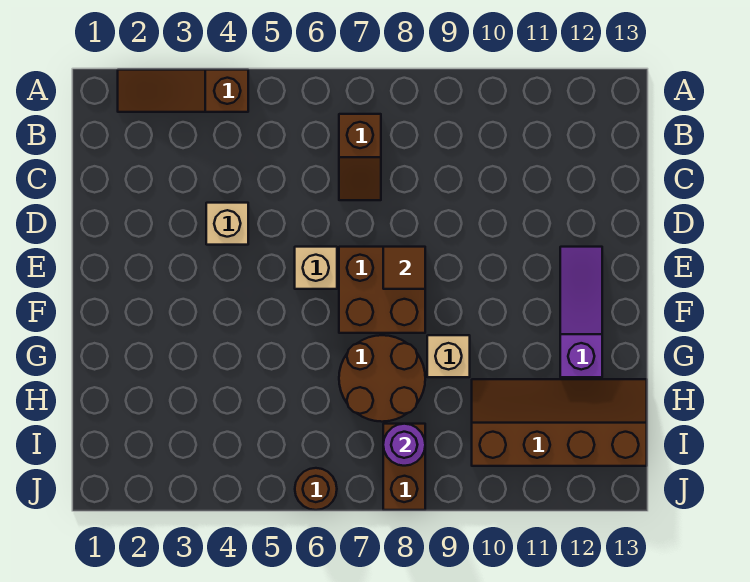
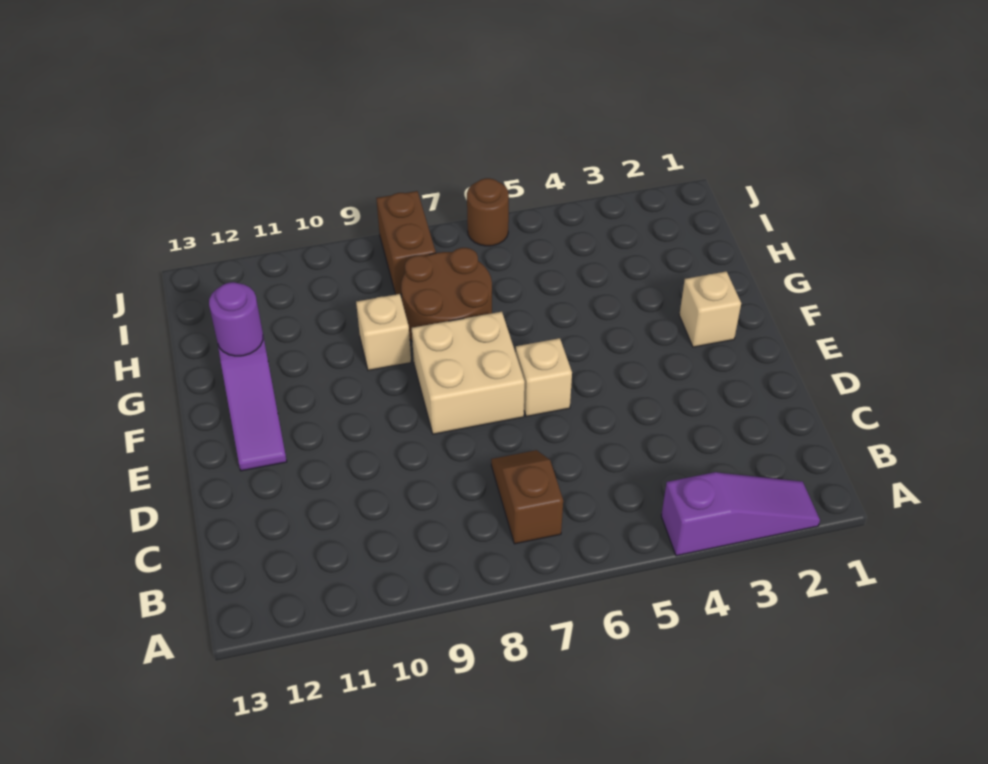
brown 1x3 slope [118,70,248,112] -> purple 1x3 slope [661,472,820,556]
tan 1x1 brick [206,203,248,245] -> tan 1x1 brick moved to [679,271,741,347]
brown 2x2 brick [339,247,425,333] -> tan 2x2 brick [412,312,525,434]
brown 1x1 tile [383,247,425,289] -> none
brown 2x4 slope [472,379,647,466] -> none
purple 1x1 round brick [383,424,425,466] -> purple 1x1 round brick moved to [209,282,263,356]

